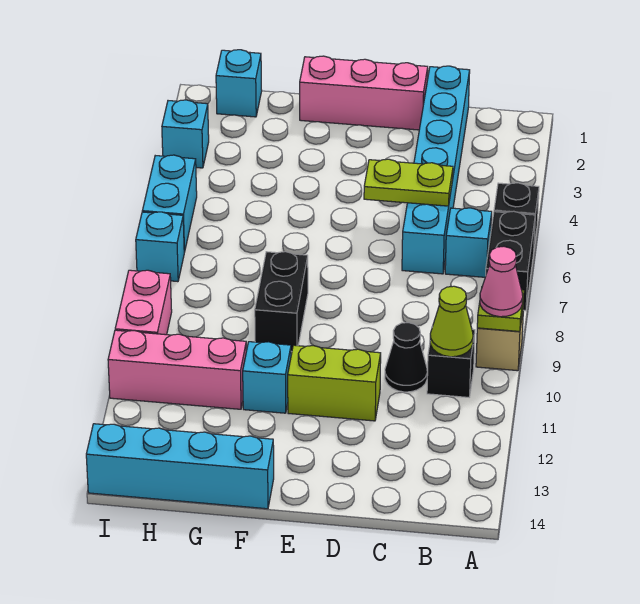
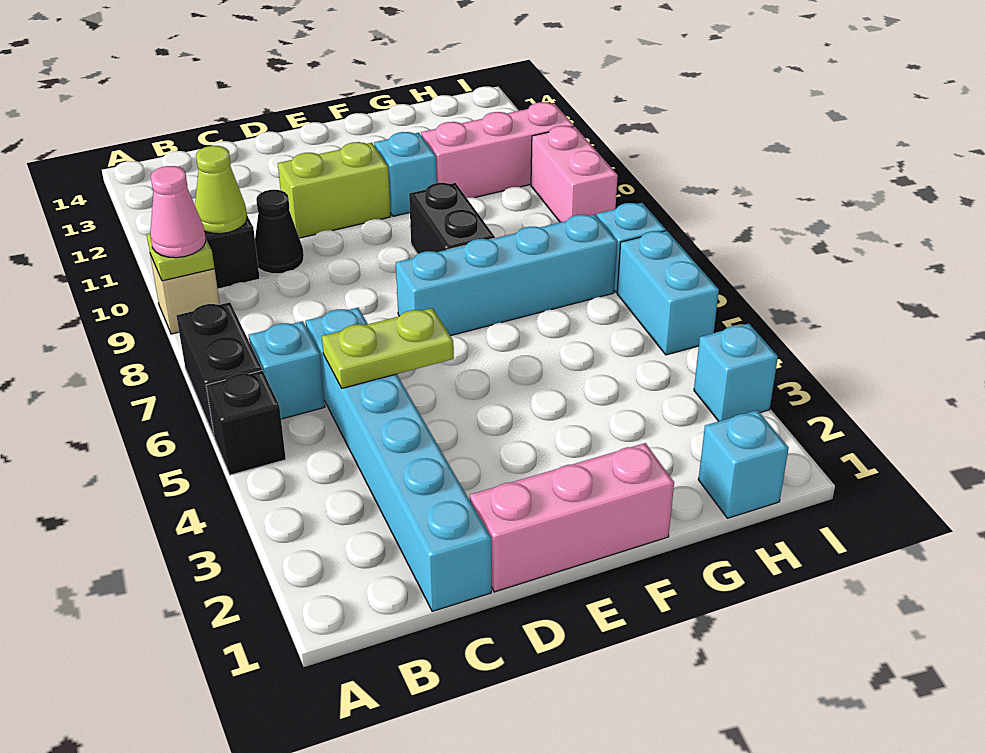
cyan 1x4 brick [86,424,274,509] -> cyan 1x4 brick moved to [396,214,617,336]

